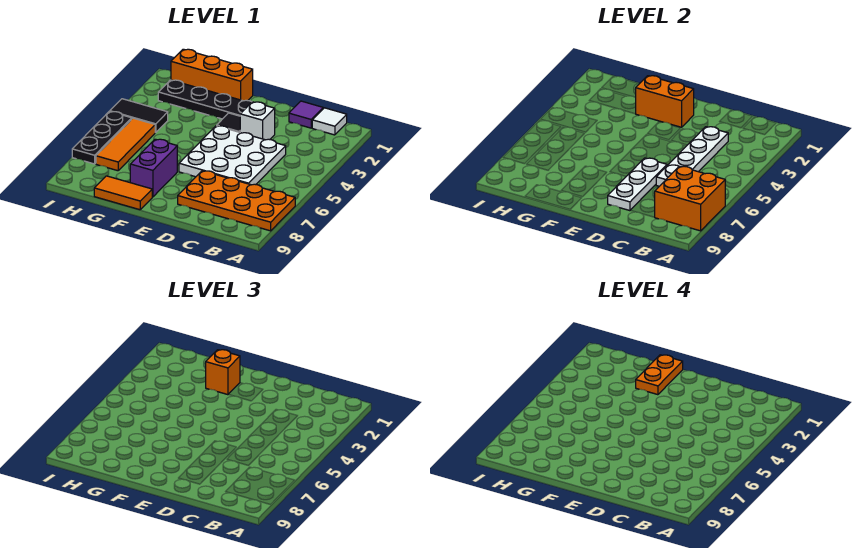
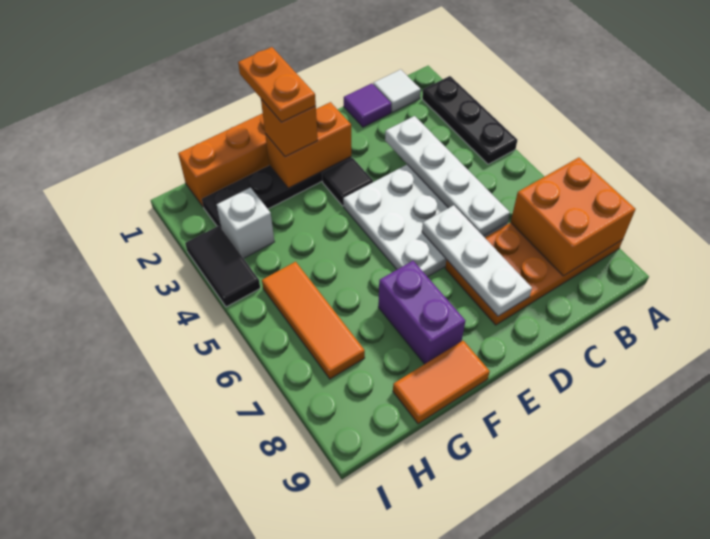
white 1x1 brick [240,102,275,140] -> white 1x1 brick moved to [217,188,274,258]
black 1x2 tile [110,99,168,133] -> black 1x2 tile turned to [185,226,260,307]
black 1x3 plate [72,111,132,164] -> black 1x3 plate moved to [422,76,517,164]

